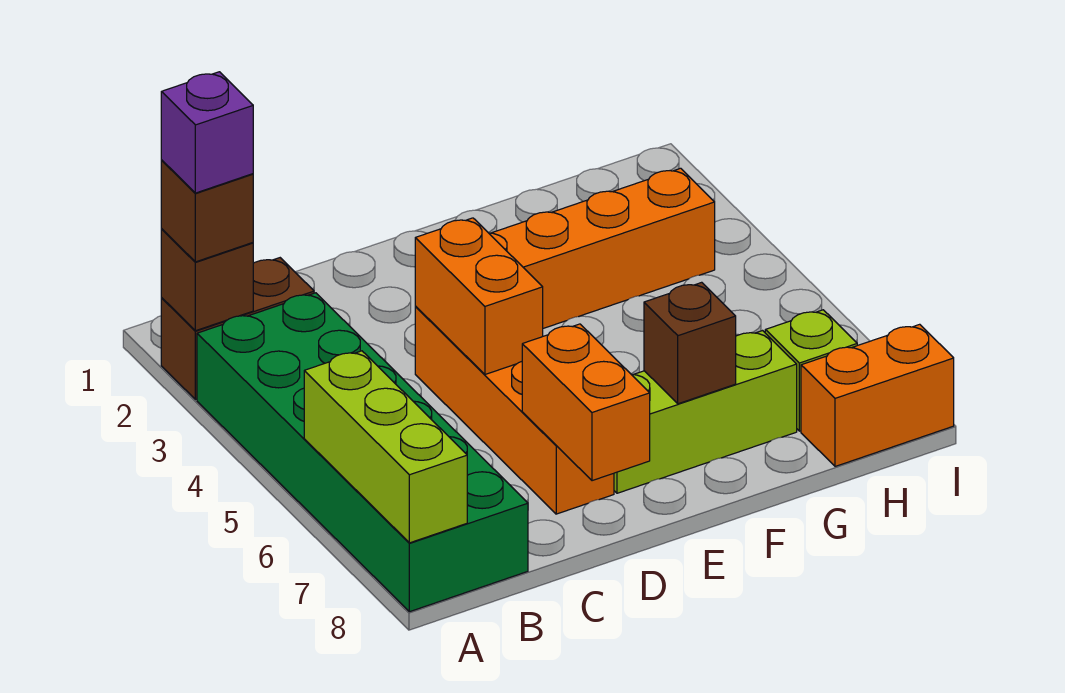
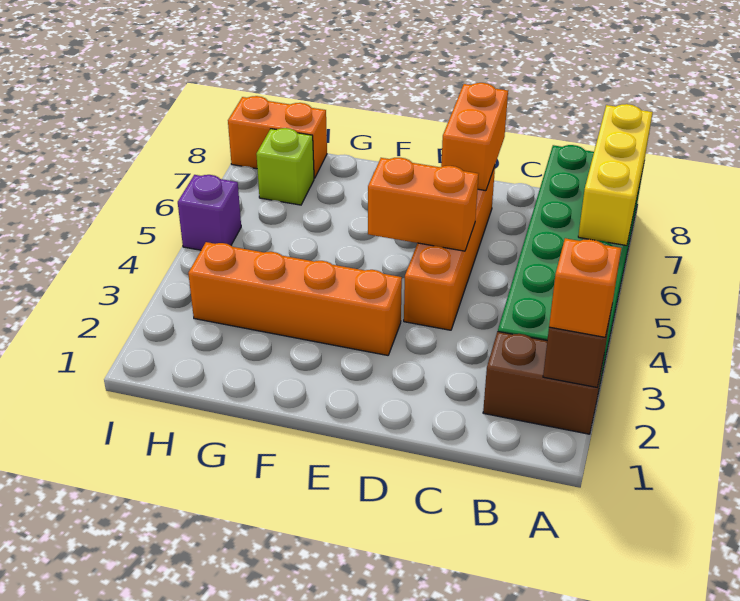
brown 1x1 brick [161,161,253,262] -> orange 1x1 brick [549,238,621,337]
purple 1x1 brick [161,72,253,193] -> purple 1x1 brick moved to [178,175,241,250]
lime 1x3 brick [304,351,467,543] -> yellow 1x3 brick [578,104,653,246]
orange 1x2 brick [415,218,543,374] -> orange 1x2 brick turned to [368,158,478,251]
lime 1x3 brick [614,331,797,493] -> none
brown 1x1 brick [644,282,736,404] -> none

